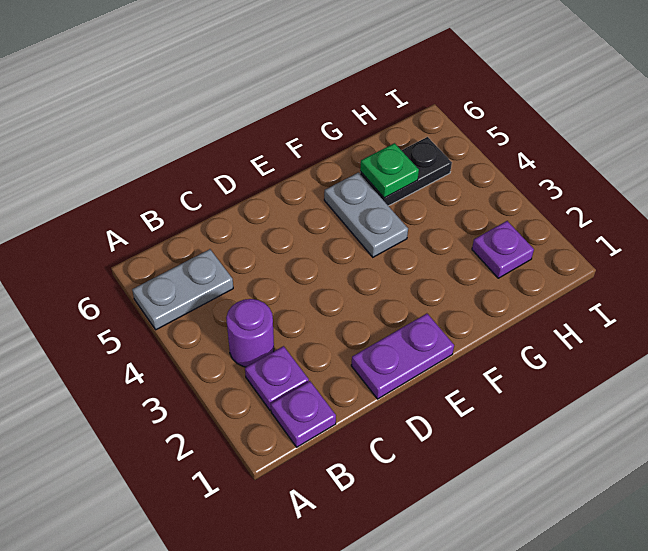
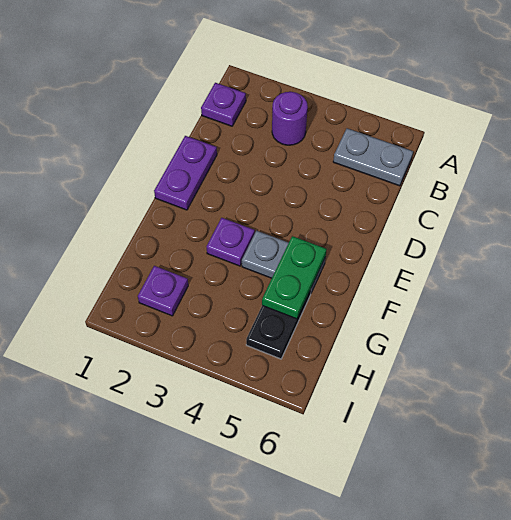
grey 1x2 plate [132,249,233,330] -> grey 1x2 plate turned to [333,128,413,186]
purple 1x1 plate [245,346,309,411] -> purple 1x1 plate moved to [207,218,255,266]
green 1x1 plate [360,143,419,198] -> green 1x2 plate [262,236,326,319]

